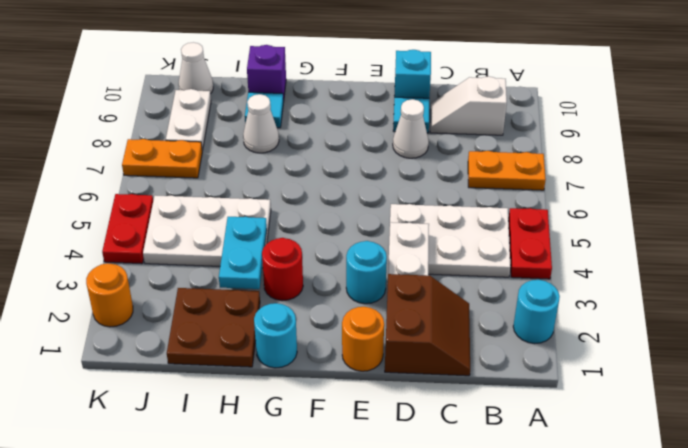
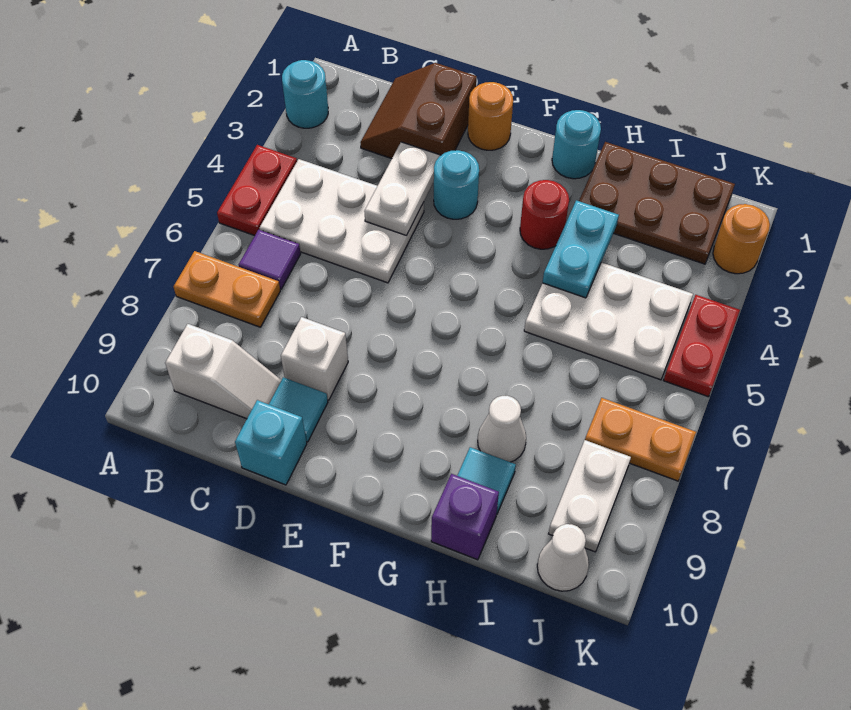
none -> purple 1x1 tile [239,230,301,289]
white 1x1 cone [393,99,429,158] -> white 1x1 brick [281,317,348,400]
brown 2x2 plate [167,288,260,367] -> brown 2x3 plate [579,142,735,264]

